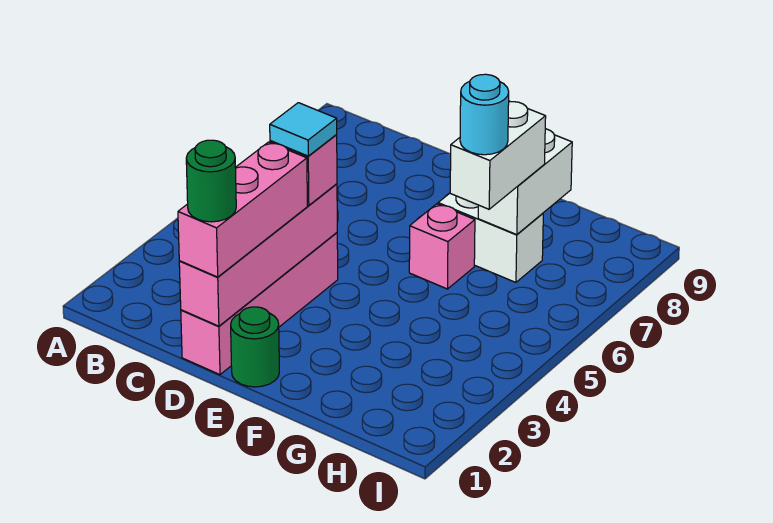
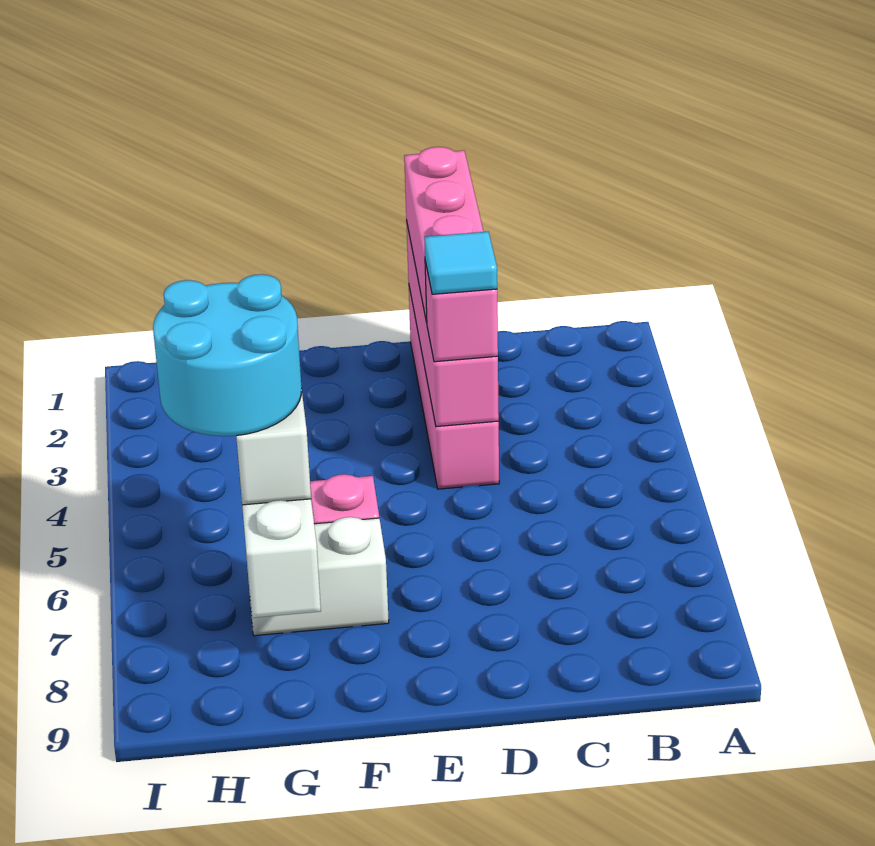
green 1x1 round brick [186,140,236,222] -> none
green 1x1 round brick [231,307,279,387] -> none
cyan 1x1 round brick [460,74,509,155] -> cyan 2x2 round brick [153,274,302,436]

